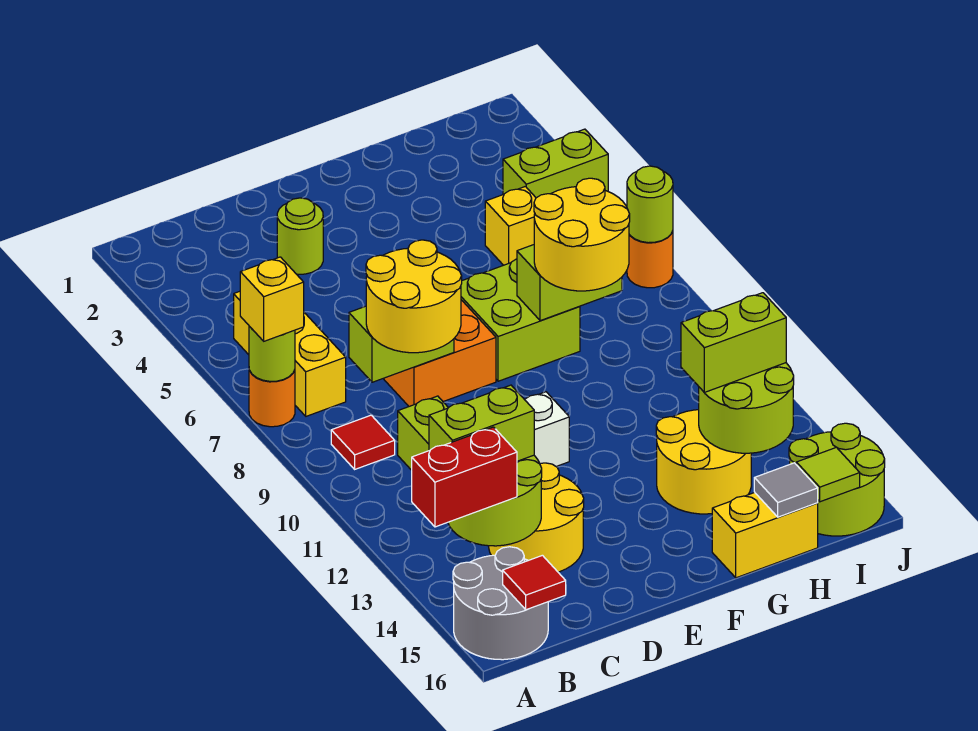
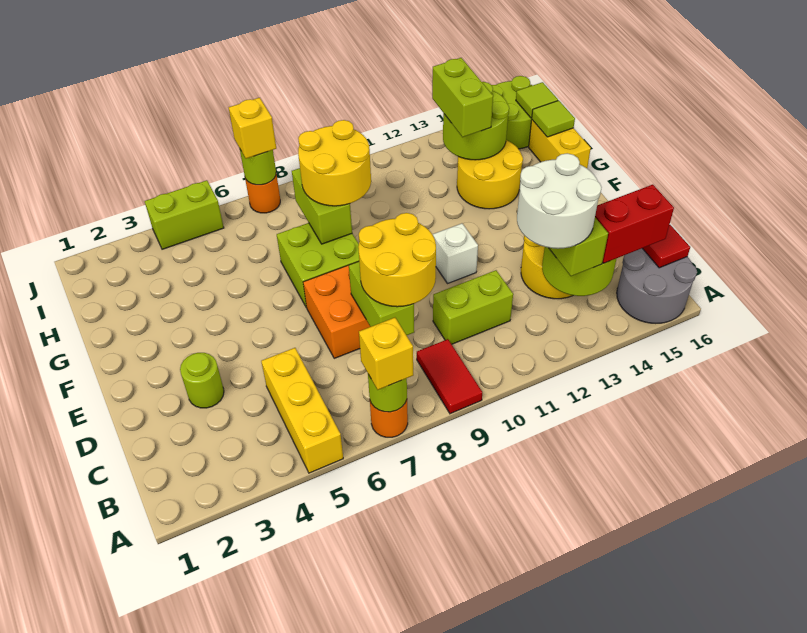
red 1x2 brick [412,427,517,527] -> red 1x2 brick turned to [595,185,674,263]
yellow 1x3 brick [234,291,346,416] -> yellow 1x3 brick turned to [261,348,343,473]
red 1x1 tile [331,415,395,469] -> red 1x2 tile [417,339,482,414]
none -> white 2x2 round brick [517,153,602,249]
yellow 1x1 brick [485,186,536,265] -> yellow 1x1 brick moved to [229,98,276,159]
grey 1x1 tile [754,463,818,517] -> lime 1x1 tile [532,101,575,137]
lime 1x2 brick [503,129,608,198] -> lime 1x2 brick turned to [145,180,224,249]

